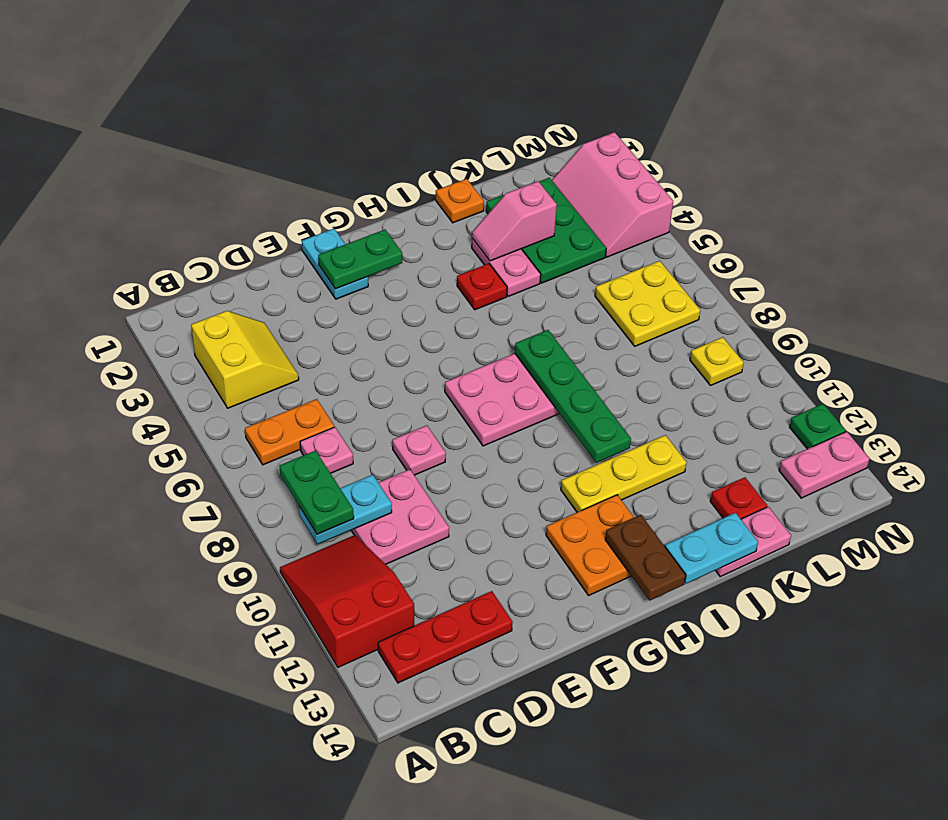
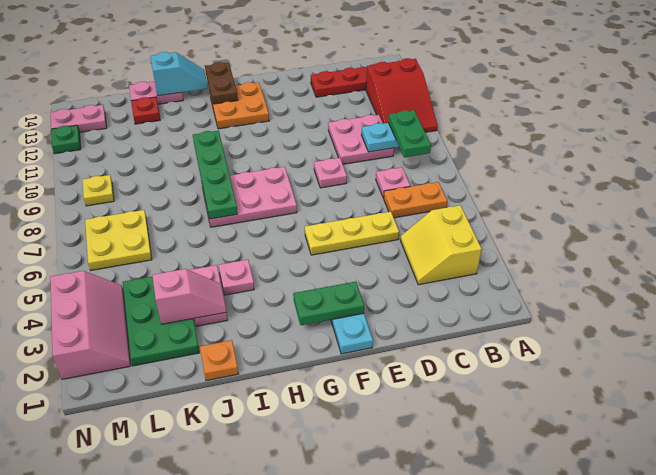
yellow 1x3 plate [561,435,687,512] -> yellow 1x3 plate moved to [305,212,399,255]
red 1x1 plate [457,264,507,310] -> pink 1x1 plate [219,260,254,295]
cyan 1x2 plate [665,513,758,584] -> cyan 1x2 slope [150,52,208,96]

